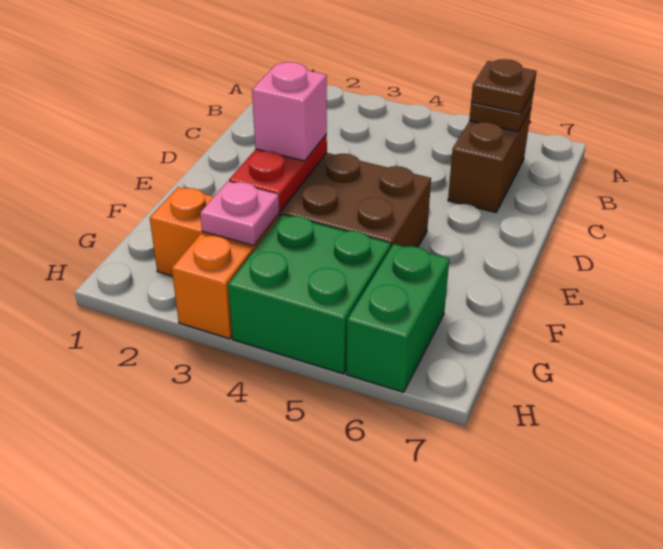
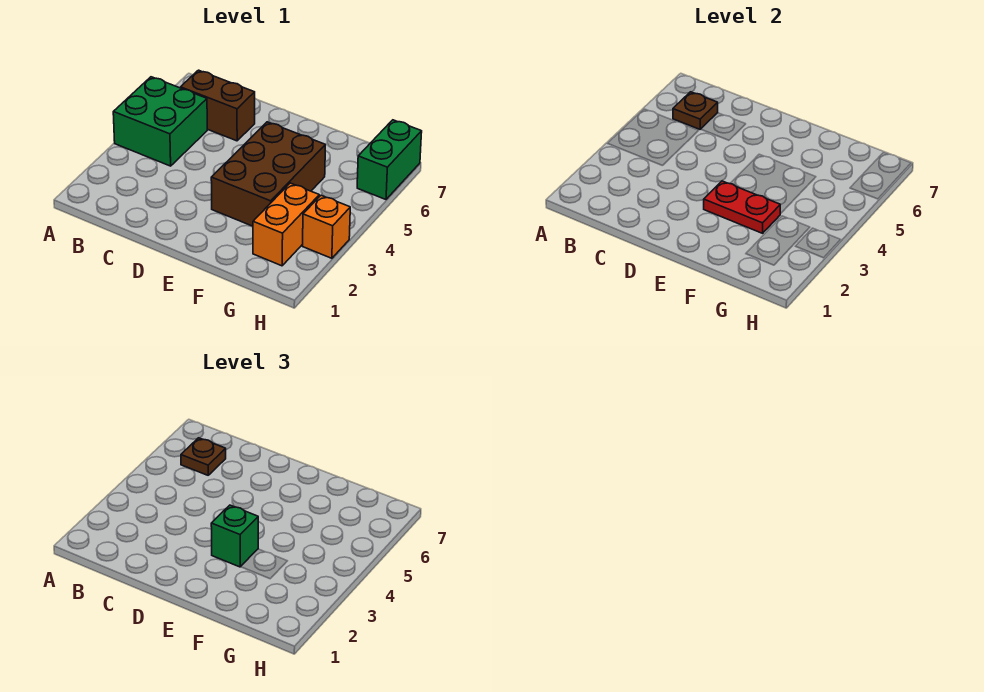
pink 1x1 brick [252,62,327,161] -> green 1x1 brick [211,505,258,567]
pink 1x1 plate [200,181,279,246] -> none
green 2x2 brick [228,215,391,374] -> green 2x2 brick moved to [113,77,207,166]
green 1x2 brick [346,244,449,392] -> green 1x2 brick turned to [357,120,422,199]

